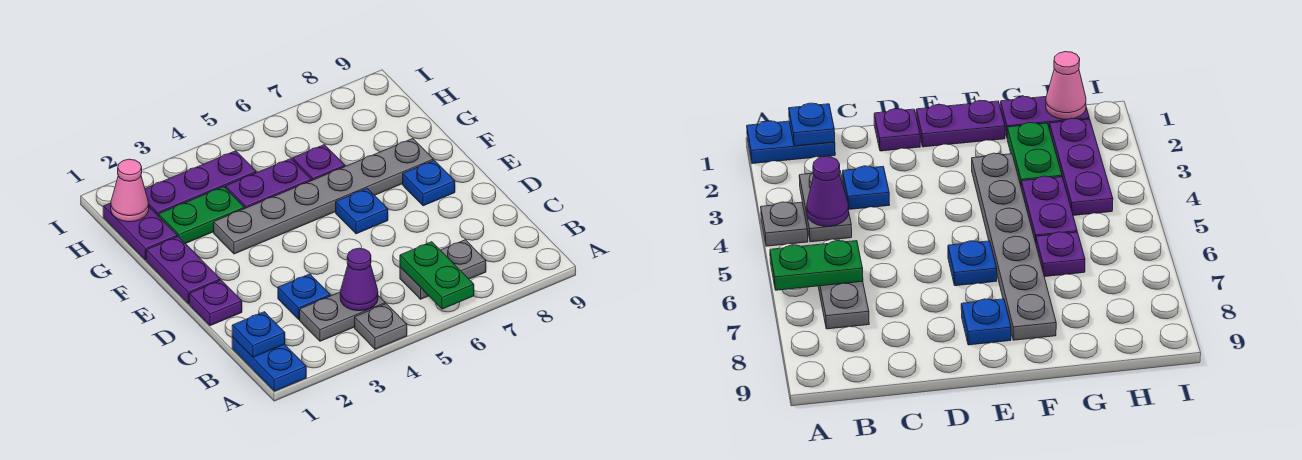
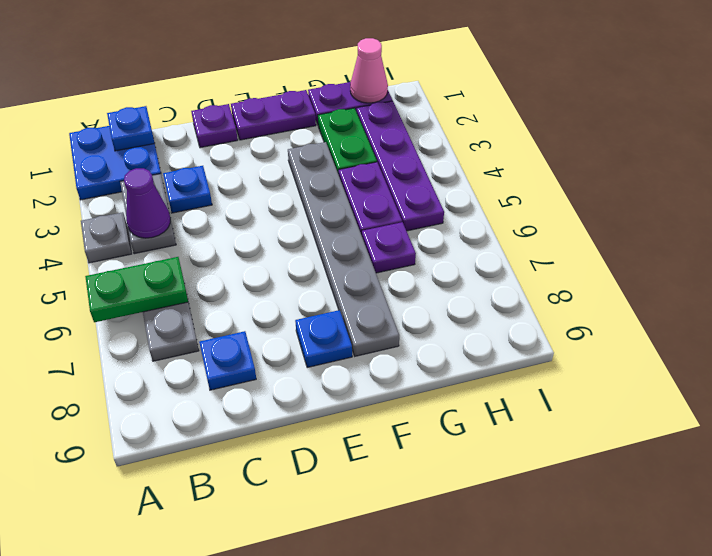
blue 1x2 plate [232,337,306,391] -> blue 2x2 plate [69,126,161,200]
blue 1x1 plate [336,188,388,234] -> blue 1x1 plate moved to [199,331,256,390]
purple 1x3 plate [145,151,256,216] -> purple 1x4 plate [357,101,444,231]

